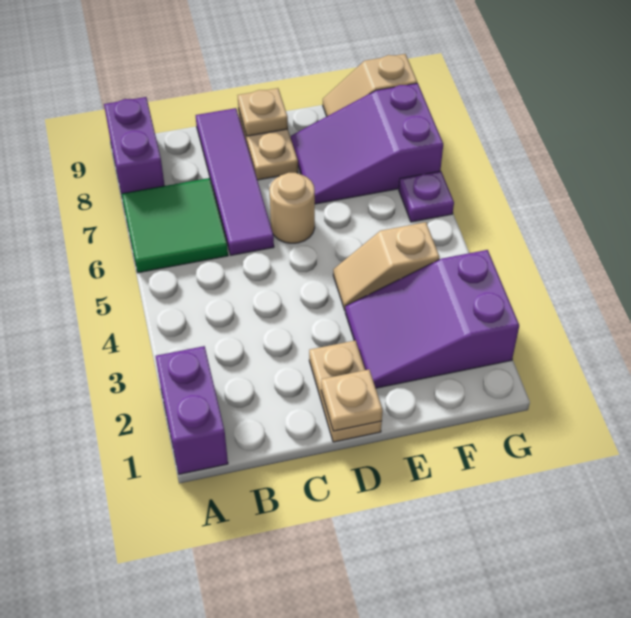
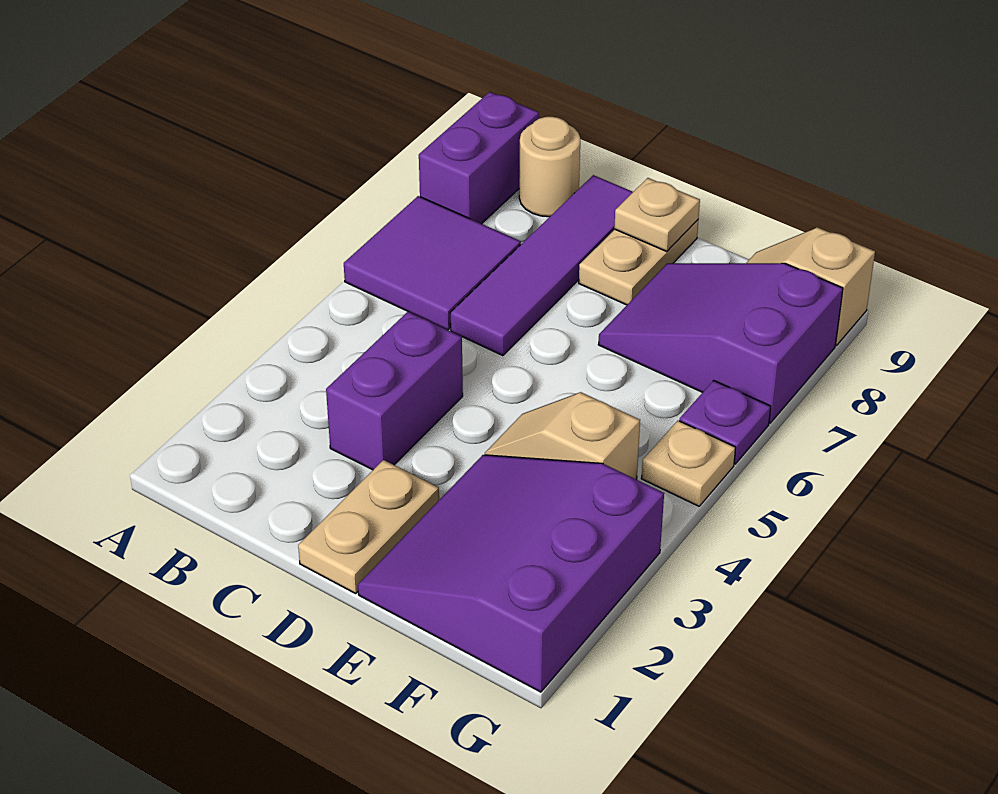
purple 1x2 brick [156,346,228,474] -> purple 1x2 brick moved to [326,312,463,470]
green 2x2 tile [122,178,228,273] -> purple 2x2 tile [344,196,521,330]
tan 1x1 plate [321,370,383,431] -> tan 1x1 plate moved to [641,421,736,506]
tan 1x1 round brick [269,173,315,243] -> tan 1x1 round brick moved to [519,117,580,217]
purple 2x3 slope [345,250,519,388] -> purple 3x3 slope [358,455,664,692]

